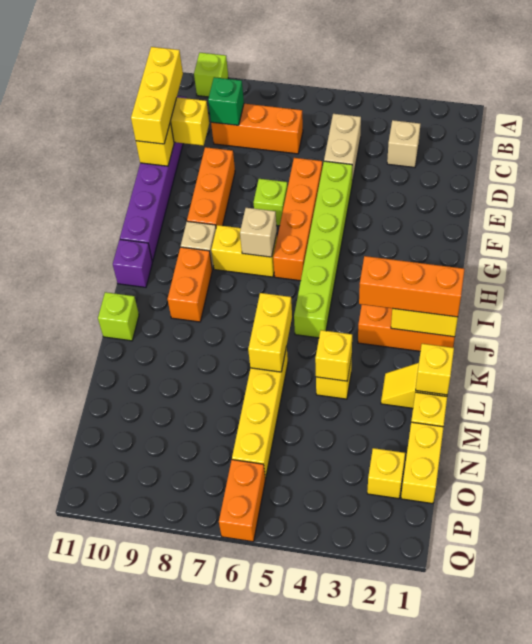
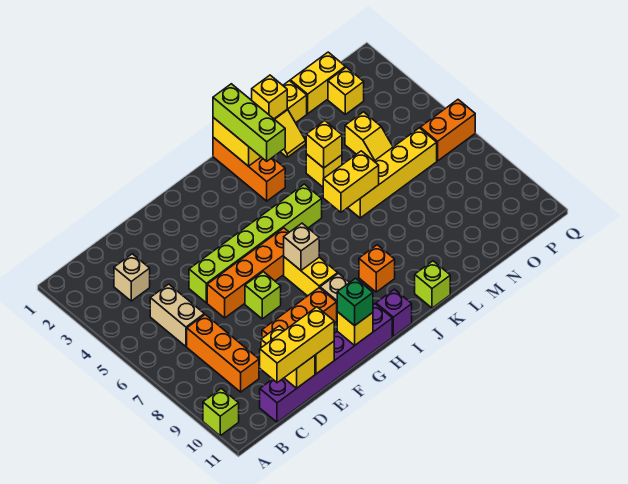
tan 1x2 brick [324,114,361,183] -> tan 1x2 brick turned to [150,284,204,346]
green 1x1 brick [208,77,244,125] -> green 1x1 brick moved to [337,278,373,326]
none -> yellow 1x1 brick [337,312,373,345]
orange 1x2 brick [168,247,212,322] -> orange 1x1 brick [359,245,395,292]
orange 1x3 brick [359,256,465,317] -> lime 1x3 brick [213,84,285,161]
none -> yellow 1x2 slope [345,112,393,161]

